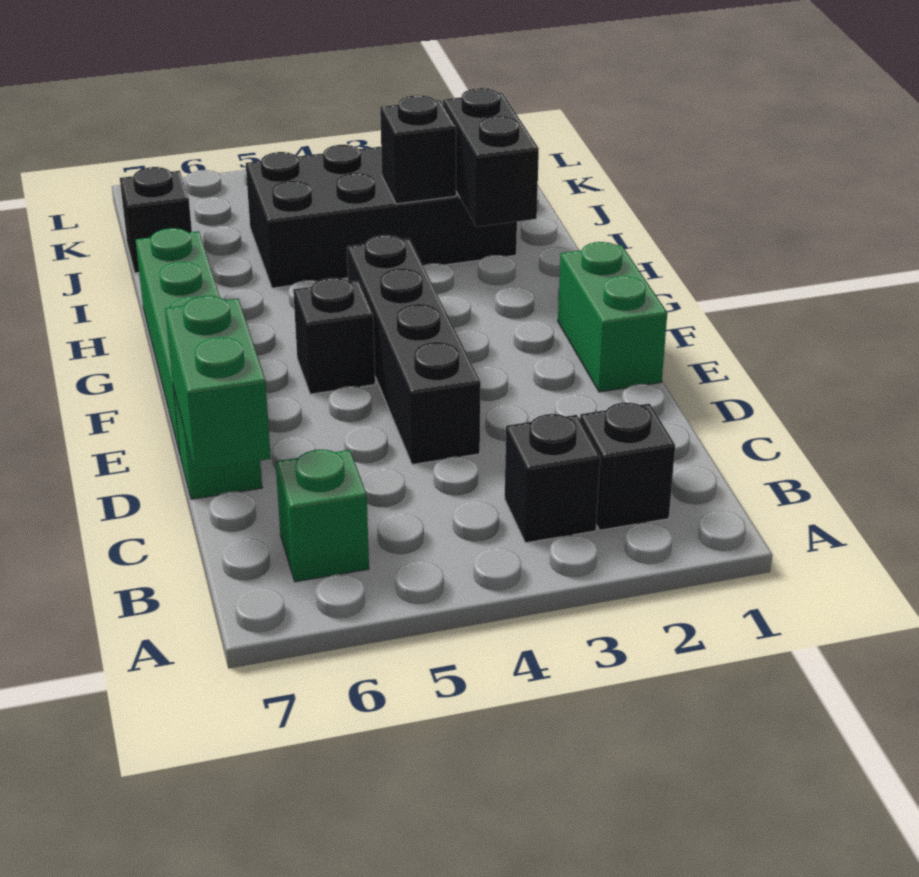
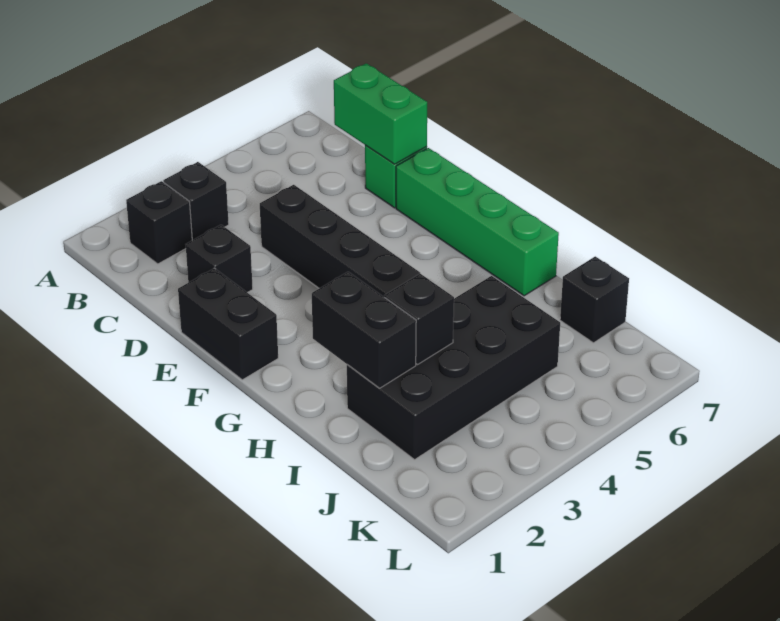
green 1x1 brick [276,450,369,582] -> none
green 1x2 brick [558,242,667,392] -> black 1x2 brick [178,268,278,380]
black 1x1 brick [293,278,375,394] -> black 1x1 brick moved to [186,225,253,293]

